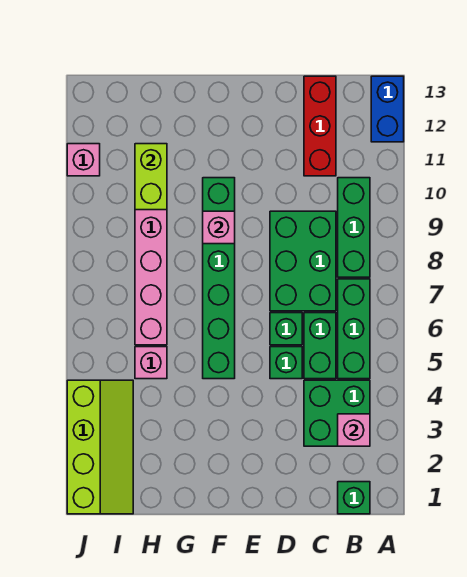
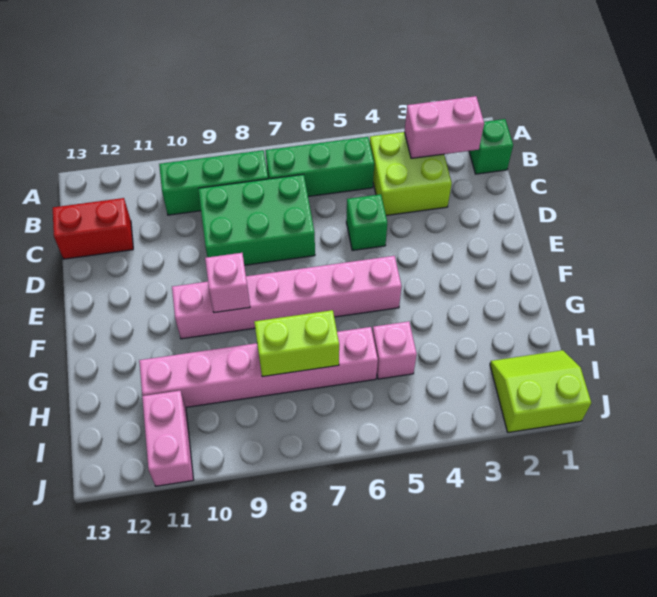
blue 1x2 brick [371,76,404,142] -> none
green 2x2 brick [304,380,370,446] -> lime 2x2 brick [370,132,452,215]
pink 1x1 brick [338,414,370,446] -> pink 1x2 brick [405,96,484,158]
green 1x2 brick [304,313,336,379] -> none
red 1x3 brick [304,76,336,176] -> red 1x2 brick [53,198,133,259]
green 1x1 brick [270,313,302,345] -> none
green 1x6 brick [203,178,235,379] -> pink 1x6 brick [172,256,402,339]
lime 1x2 brick [135,144,167,210] -> lime 1x2 brick moved to [254,310,339,377]
lime 2x4 slope [67,380,133,514] -> lime 2x2 slope [490,350,591,432]
pink 1x1 brick [67,144,100,176] -> pink 1x2 brick [142,391,193,486]

